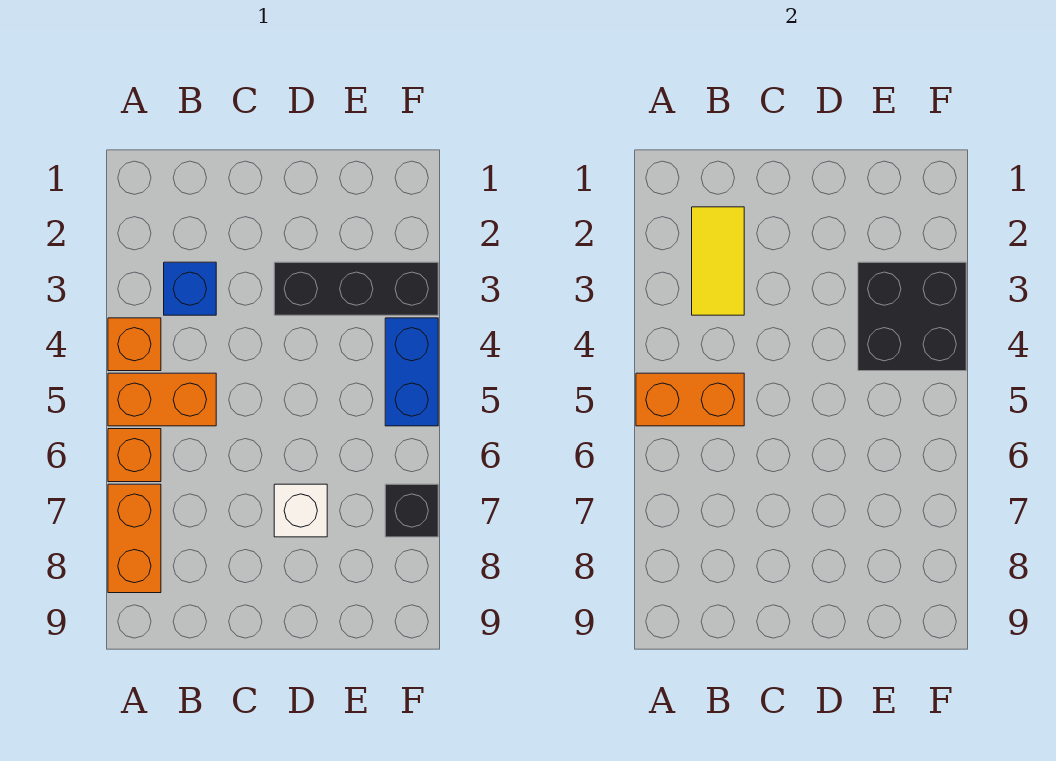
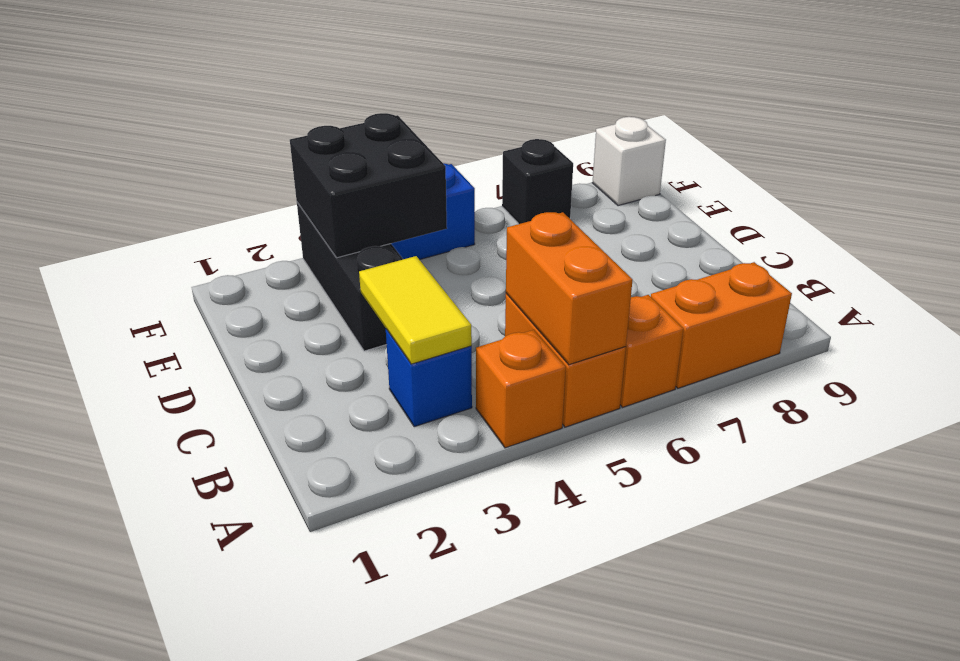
yellow 1x2 tile [692,207,744,315] -> yellow 1x2 tile turned to [359,256,472,364]
white 1x1 brick [274,484,327,537] -> white 1x1 brick moved to [592,117,666,206]

